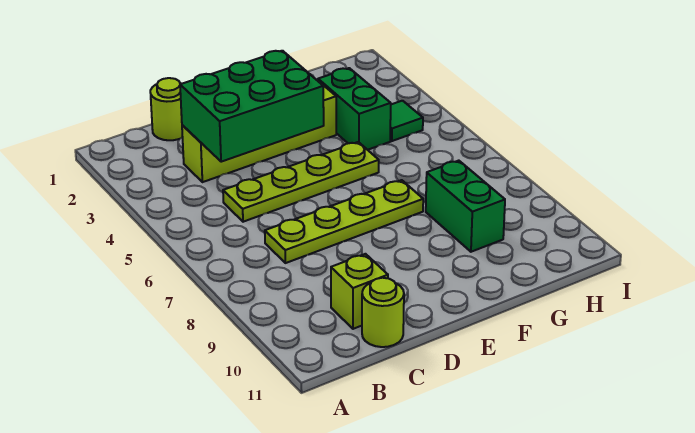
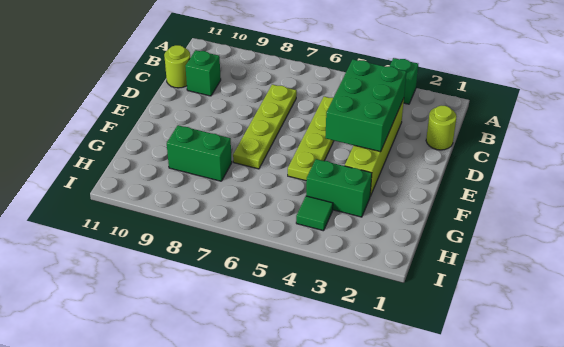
none -> green 1x1 brick [390,58,418,104]
lime 1x1 brick [331,254,388,329] -> green 1x1 brick [185,50,221,96]

